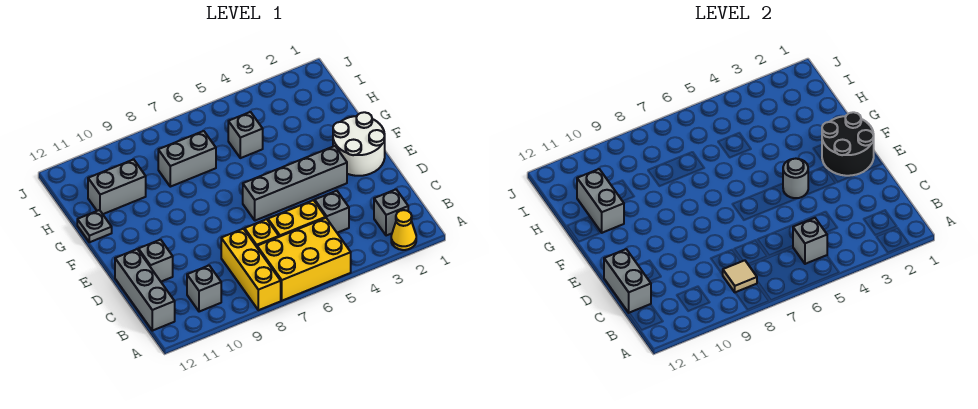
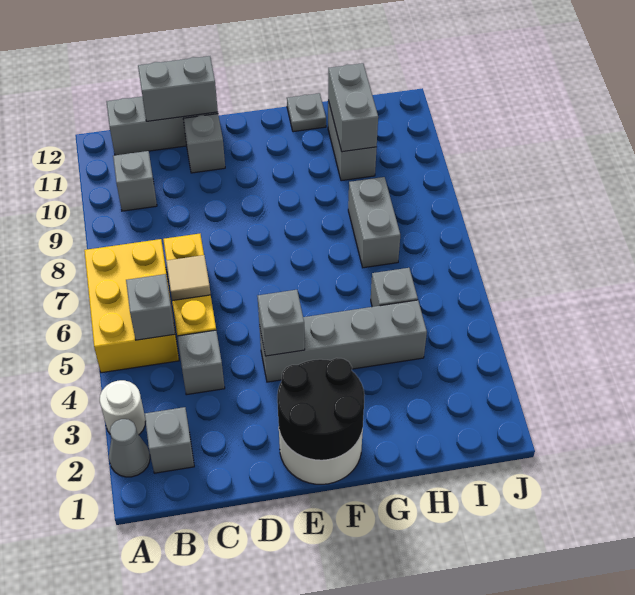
yellow 1x1 cone [391,210,416,250] -> grey 1x1 cone [109,419,150,477]
none -> white 1x1 round brick [100,380,146,435]
yellow 1x3 brick [221,229,281,310] -> none
tan 1x1 tile [723,260,757,292] -> tan 1x1 tile moved to [166,255,211,301]
grey 1x4 brick [243,146,347,221] -> grey 1x4 brick turned to [259,300,427,382]
grey 1x1 round brick [783,159,808,198] -> grey 1x1 brick [258,290,305,356]
grey 1x2 brick [577,169,624,233] -> grey 1x2 brick turned to [328,63,378,152]

